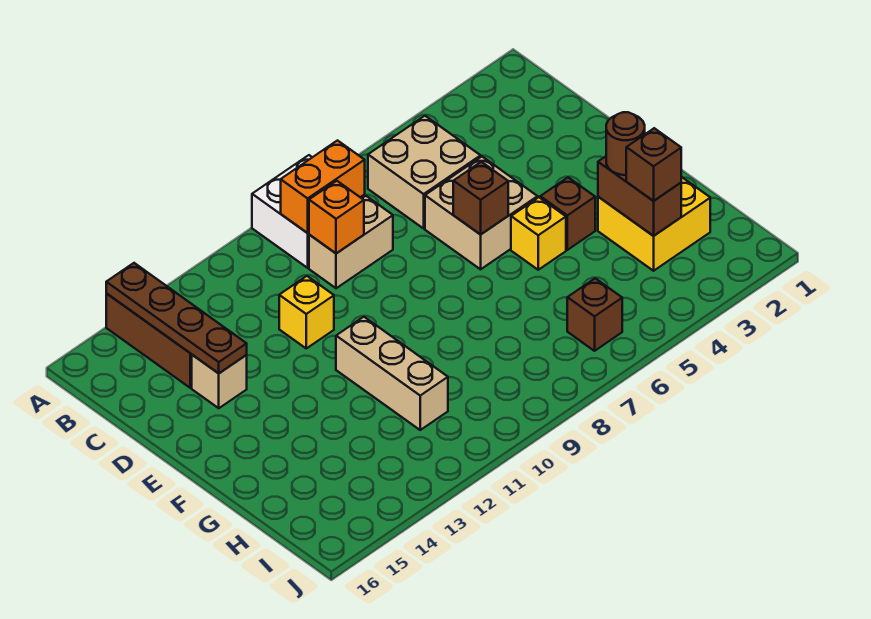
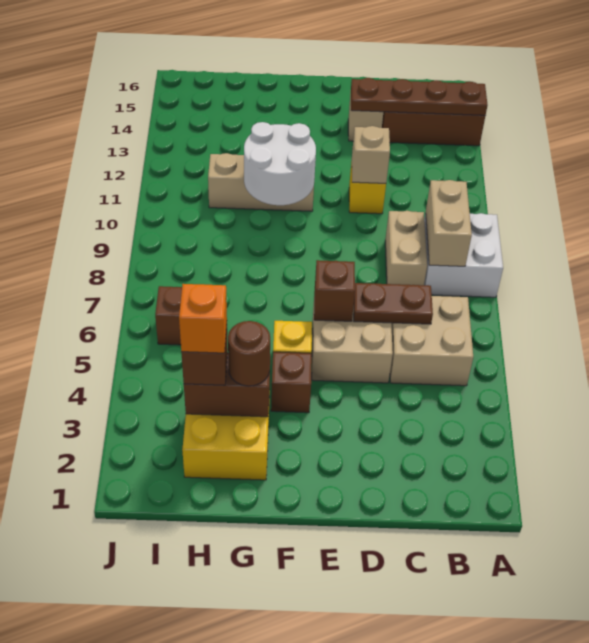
orange 1x2 brick [281,141,365,233] -> tan 1x2 brick [426,180,472,266]
none -> brown 1x2 plate [354,283,433,324]
orange 1x1 brick [309,181,364,253] -> orange 1x1 brick moved to [179,284,227,353]
none -> tan 1x1 brick [352,126,390,183]
none -> white 2x2 round brick [244,122,316,205]

